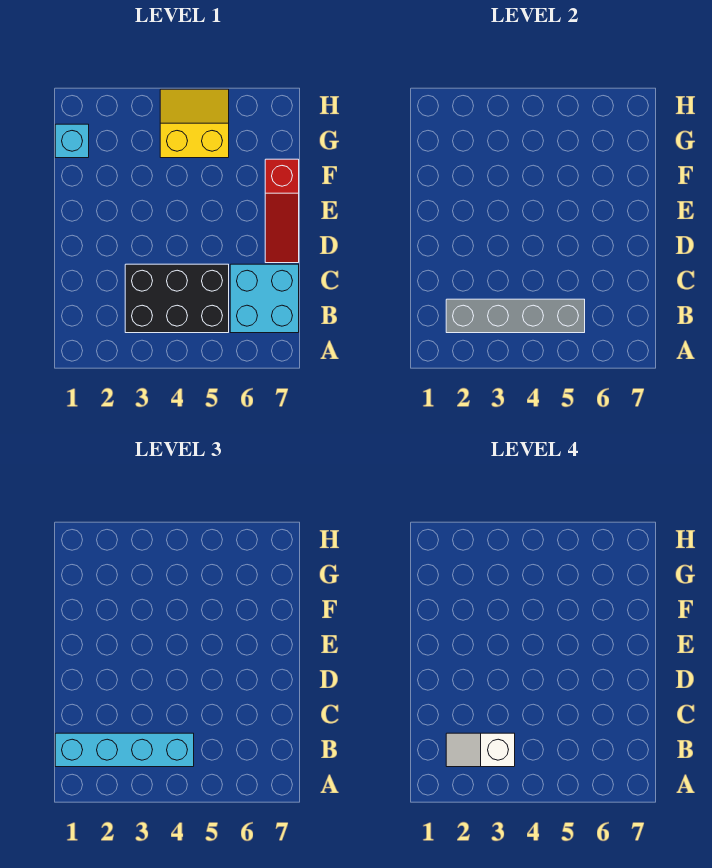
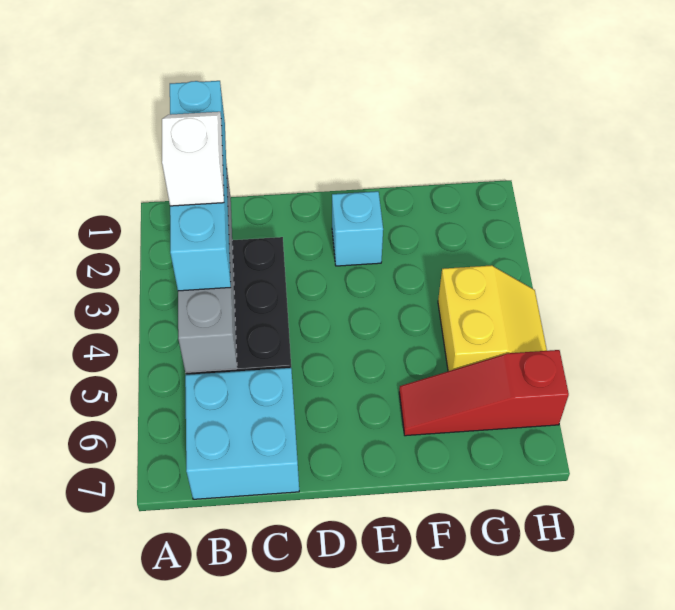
red 1x3 slope [265,159,299,263] -> red 1x3 slope moved to [399,350,569,436]
cyan 1x1 brick [55,124,89,158] -> cyan 1x1 brick moved to [332,191,383,266]

